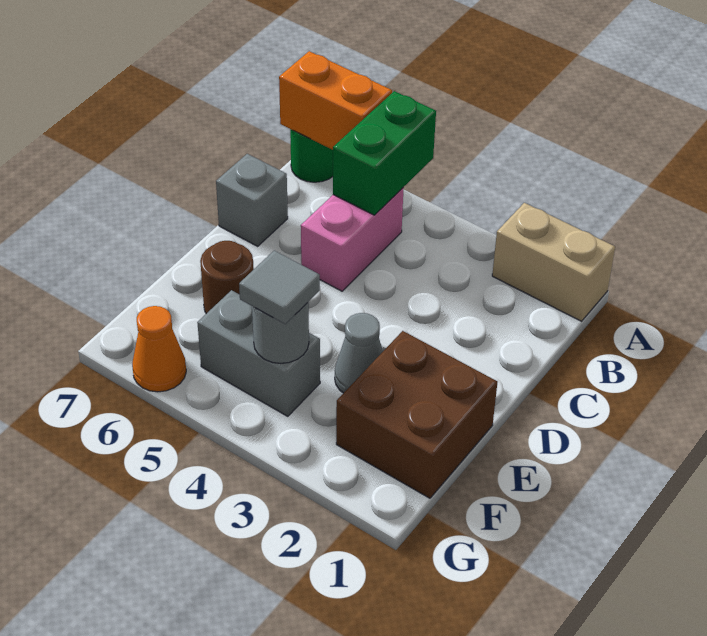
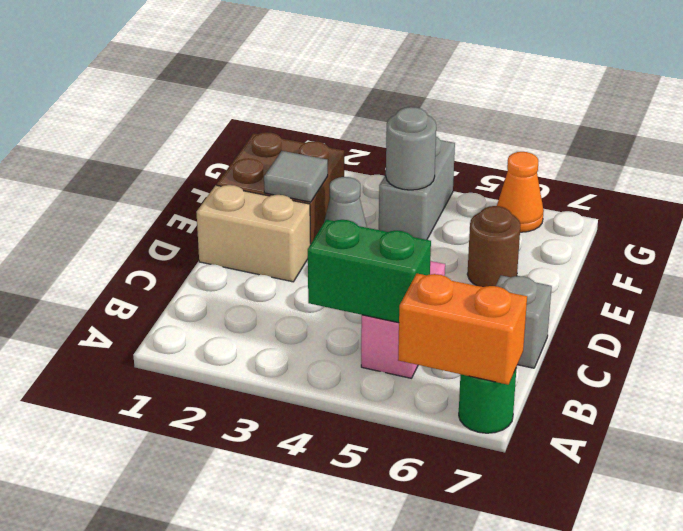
tan 1x2 brick [492,203,615,321] -> tan 1x2 brick moved to [196,185,311,282]
green 1x2 brick [333,91,436,215] -> green 1x2 brick turned to [308,220,431,323]
grey 1x2 brick [197,290,320,416] -> grey 1x2 brick turned to [379,137,455,240]
grey 1x1 tile [239,250,320,324] -> grey 1x1 tile moved to [264,151,328,202]

